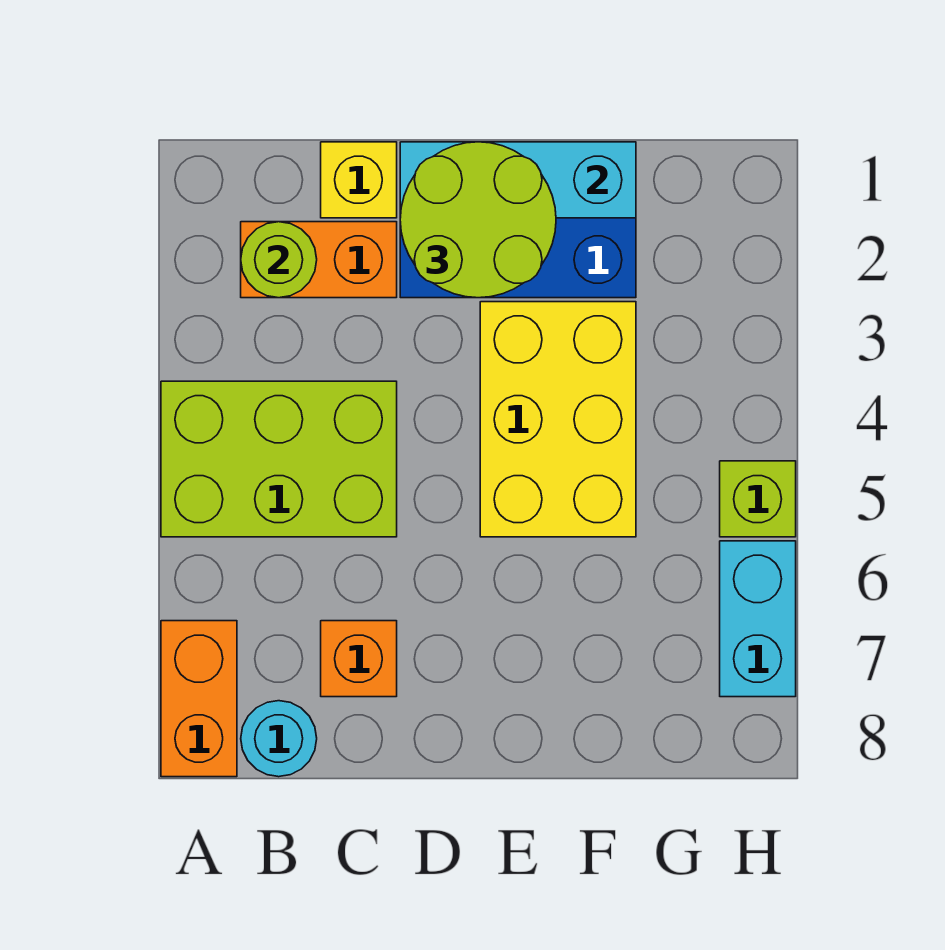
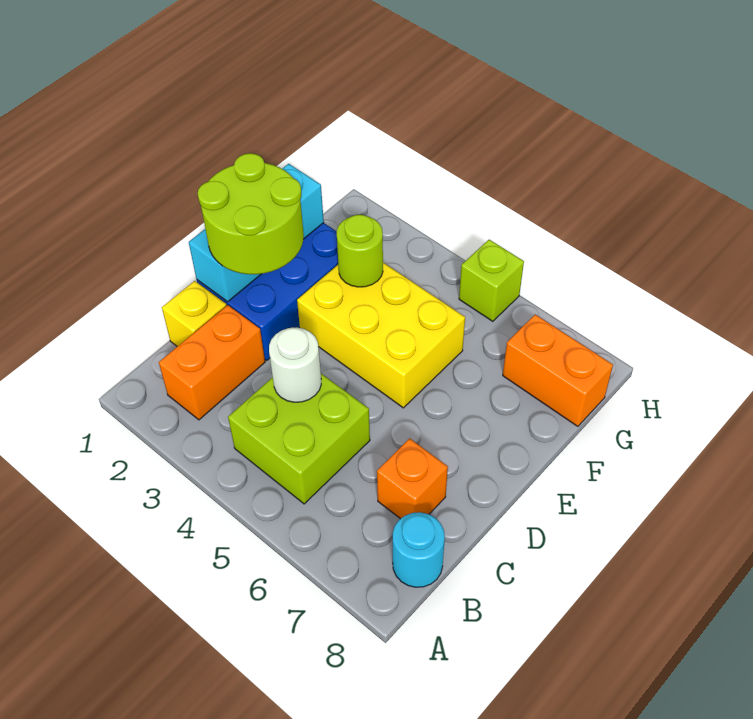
lime 2x3 brick [161,381,397,537] -> lime 2x2 brick [228,374,370,504]
orange 1x2 brick [161,621,237,777] -> orange 1x2 brick moved to [503,315,613,426]
lime 1x1 round brick [241,222,317,298] -> lime 1x1 round brick moved to [337,215,383,287]
none -> white 1x1 round brick [269,328,321,402]
cyan 1x2 brick [720,541,796,697] -> none

